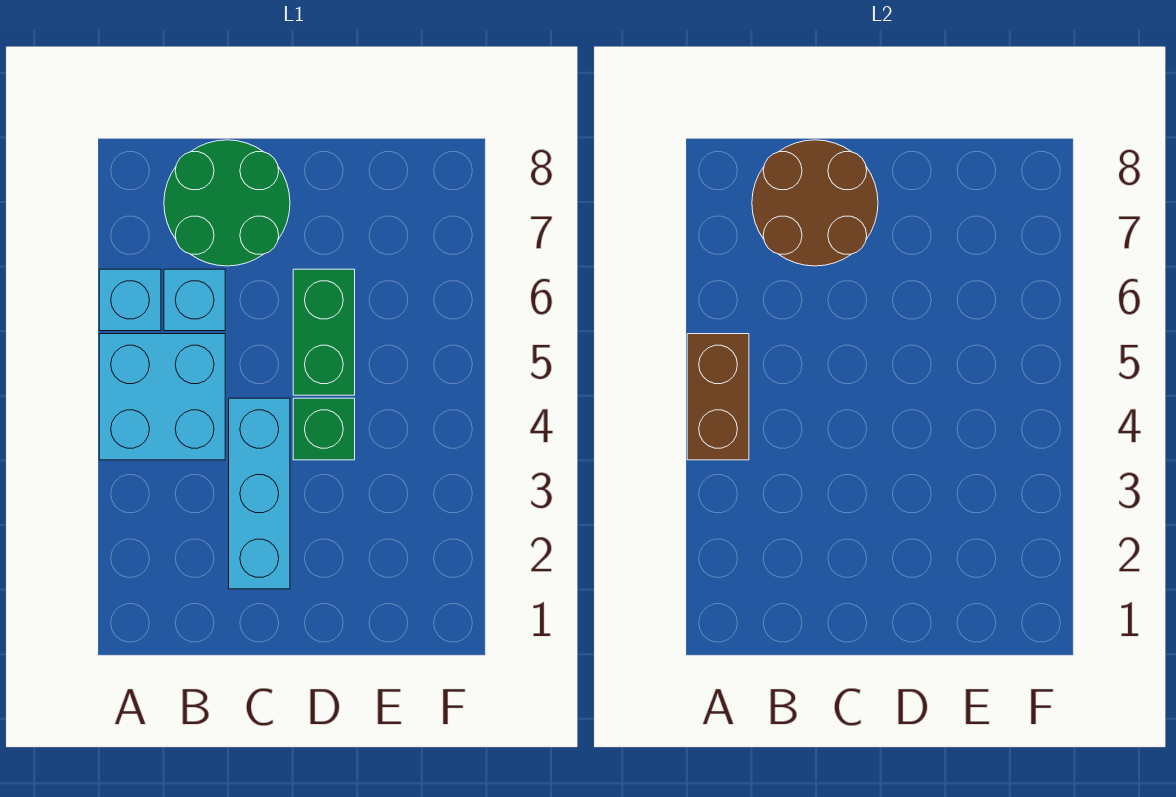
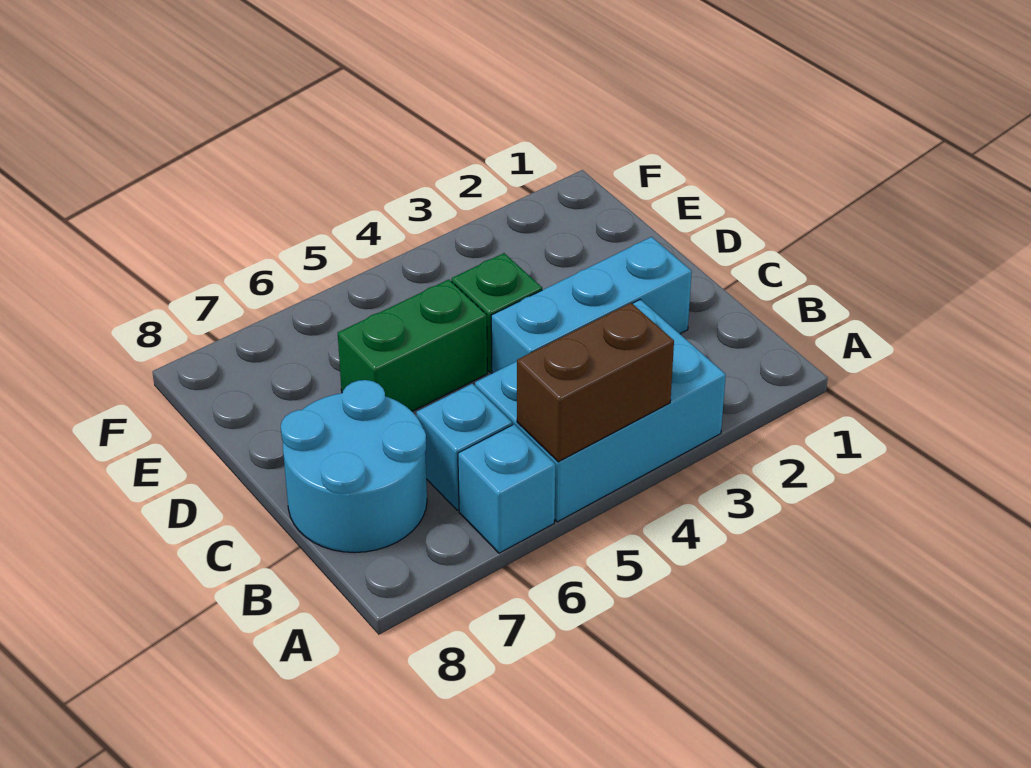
cyan 2x2 brick [99,334,225,460] -> cyan 2x3 brick [475,300,726,522]
green 2x2 round brick [164,140,290,266] -> cyan 2x2 round brick [281,380,427,553]
brown 2x2 round brick [752,140,878,266] -> none

